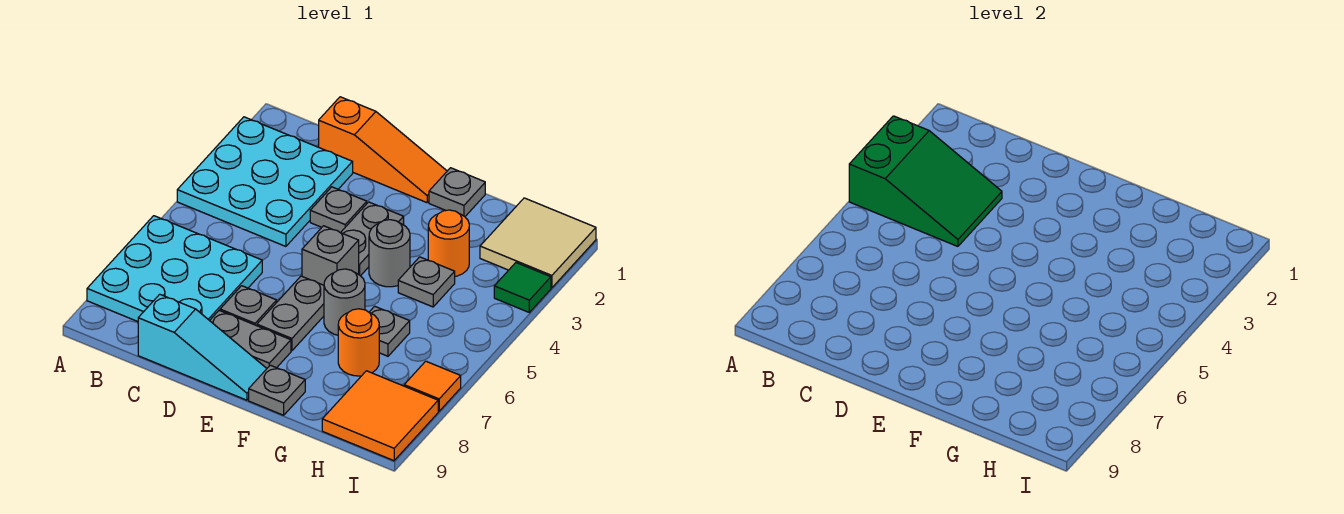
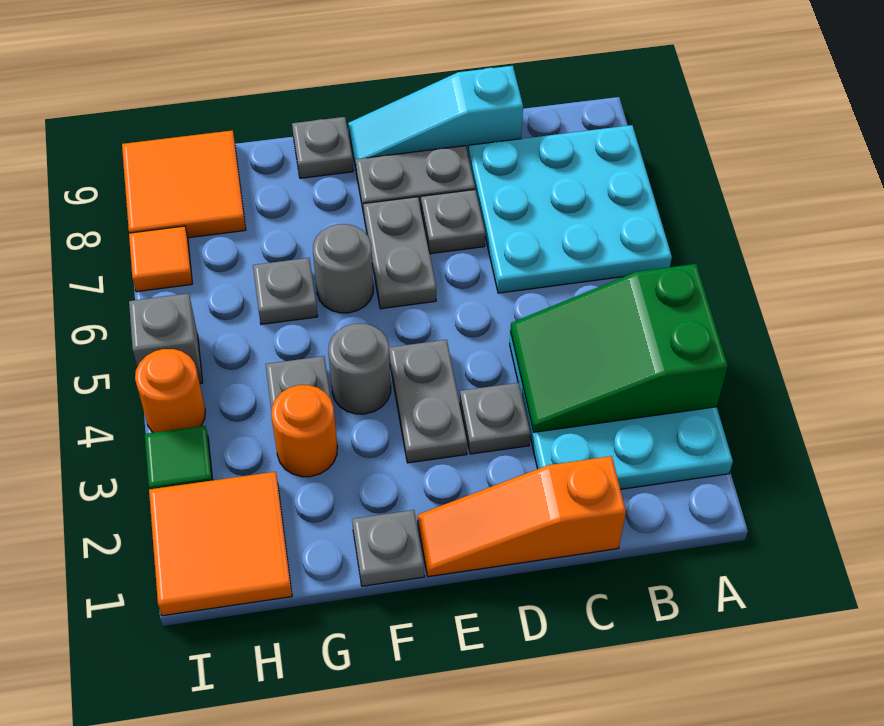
grey 1x1 brick [302,226,359,285] -> grey 1x1 brick moved to [129,293,203,384]
orange 1x1 round brick [338,309,379,376] -> orange 1x1 round brick moved to [135,349,205,433]
tan 2x2 tile [480,198,596,288] -> orange 2x2 tile [149,472,292,616]

